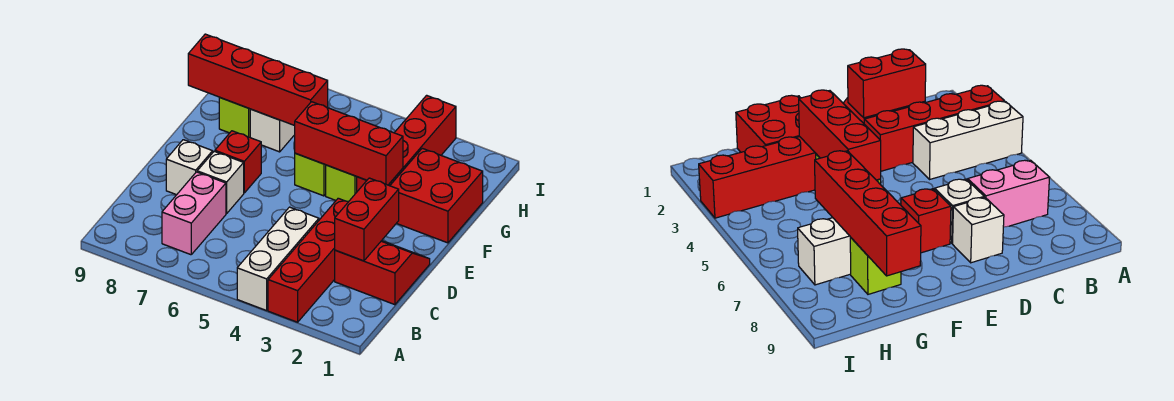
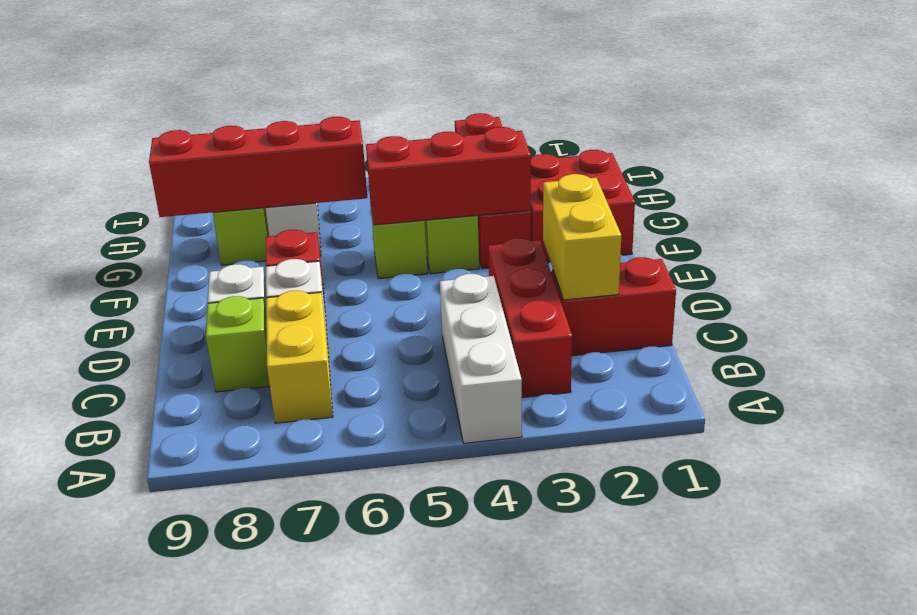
red 1x4 brick [268,198,348,322] -> red 1x3 brick [488,238,572,397]
pink 1x2 brick [162,172,226,255] -> yellow 1x2 brick [266,291,333,423]
red 1x2 brick [335,178,399,261] -> yellow 1x2 brick [543,174,621,300]
none -> lime 1x1 brick [206,296,270,392]

